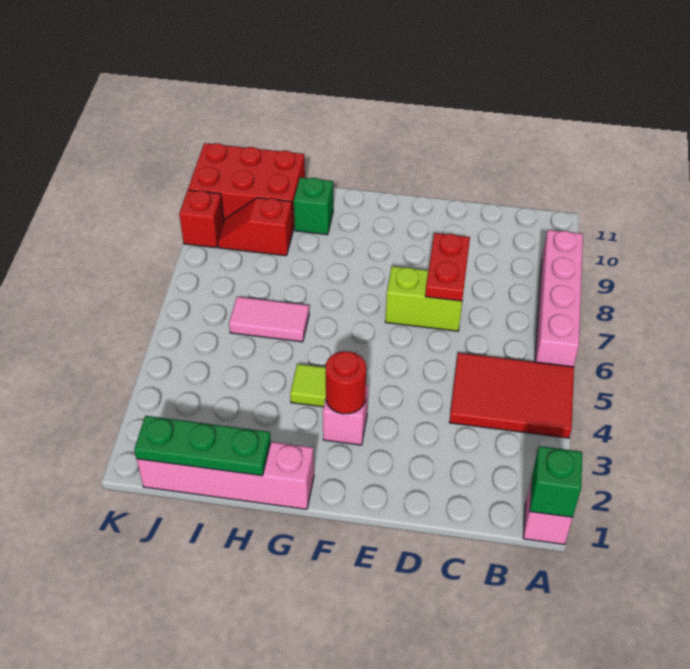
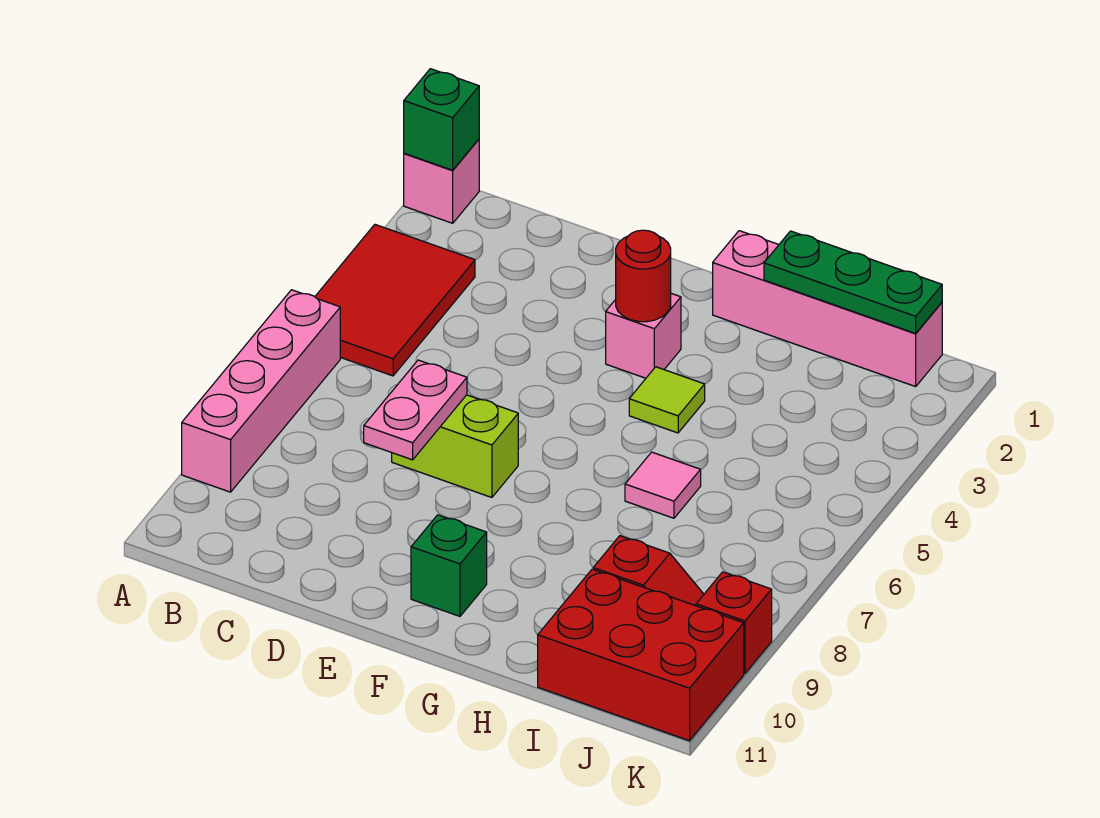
red 2x3 tile [449,353,574,438] -> red 2x3 tile turned to [315,225,475,376]
red 1x2 plate [425,233,470,301] -> pink 1x2 plate [364,360,467,460]
pink 1x2 tile [229,297,309,342] -> pink 1x1 tile [625,452,701,518]
green 1x1 brick [294,177,333,235] -> green 1x1 brick moved to [411,515,487,616]

